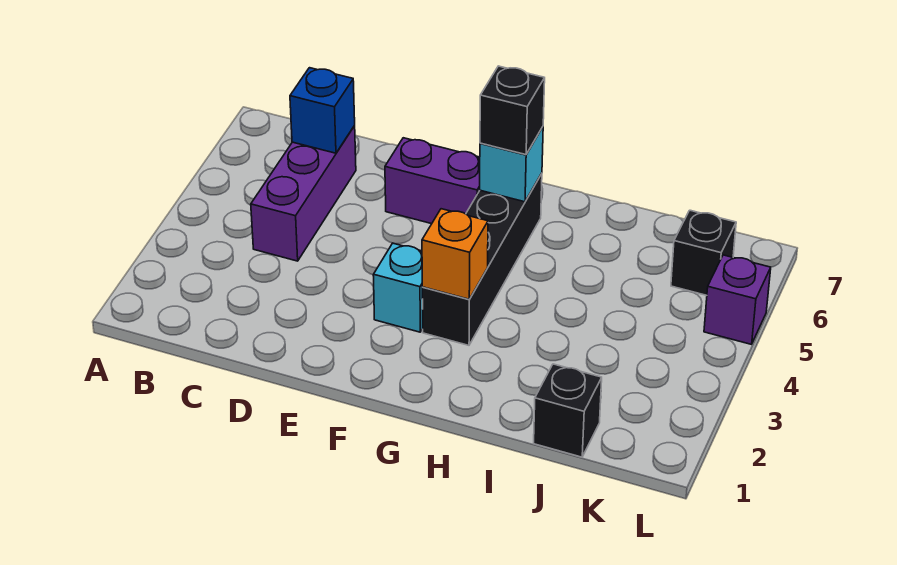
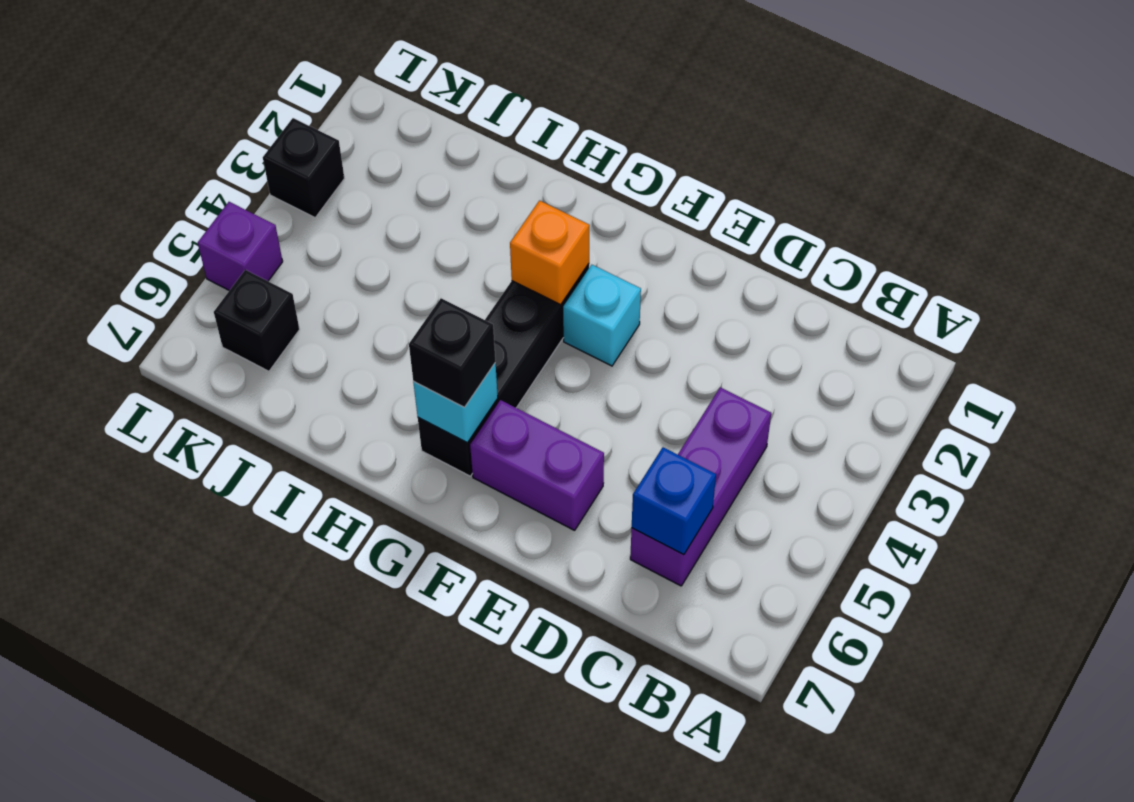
black 1x1 brick [534,364,602,457] -> black 1x1 brick moved to [263,118,344,217]

